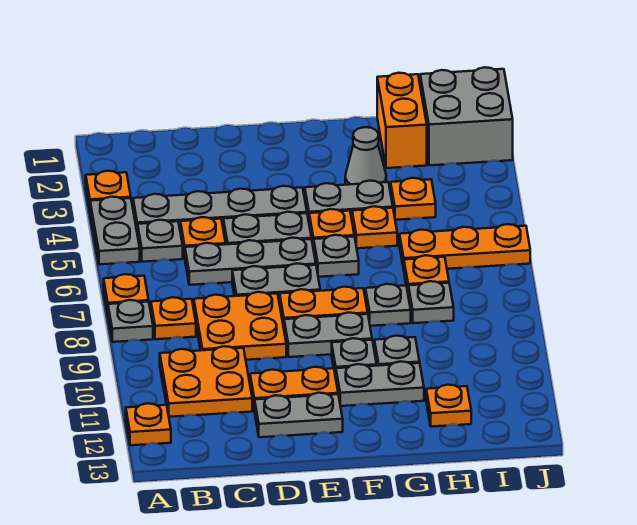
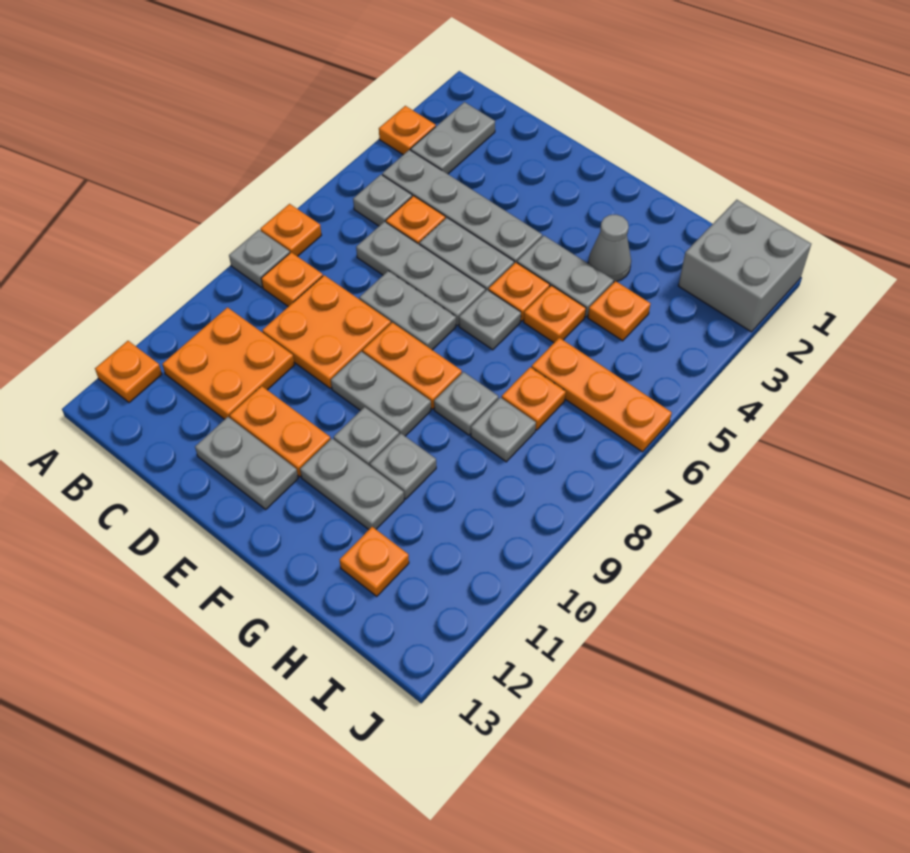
grey 1x2 plate [90,197,140,264] -> grey 1x2 plate moved to [411,102,495,174]
orange 1x2 brick [377,73,427,168] -> none

